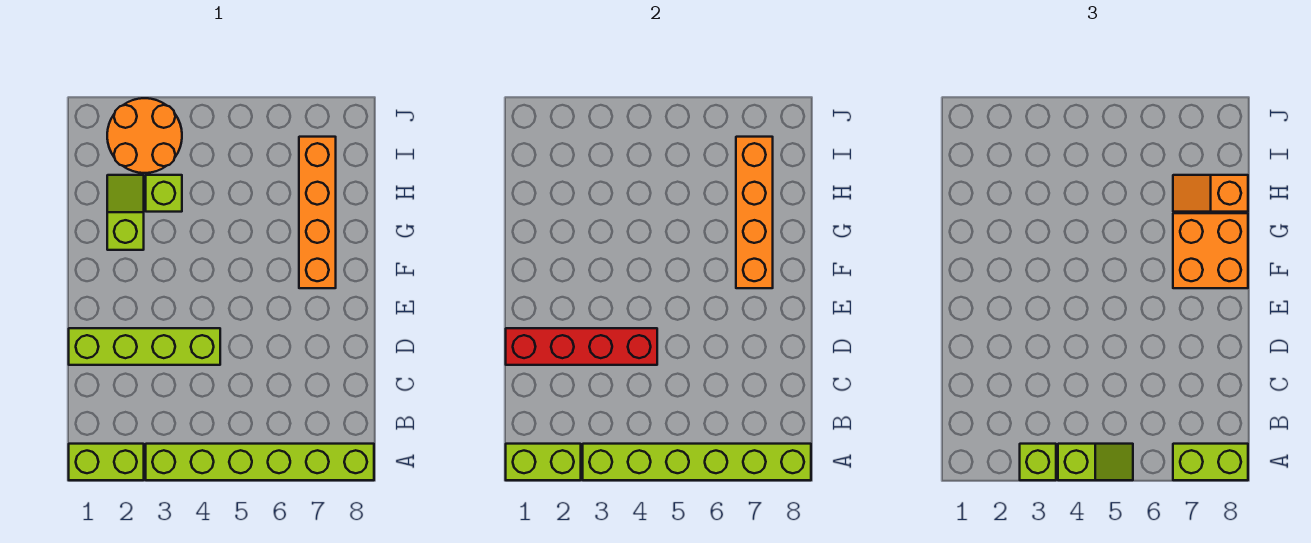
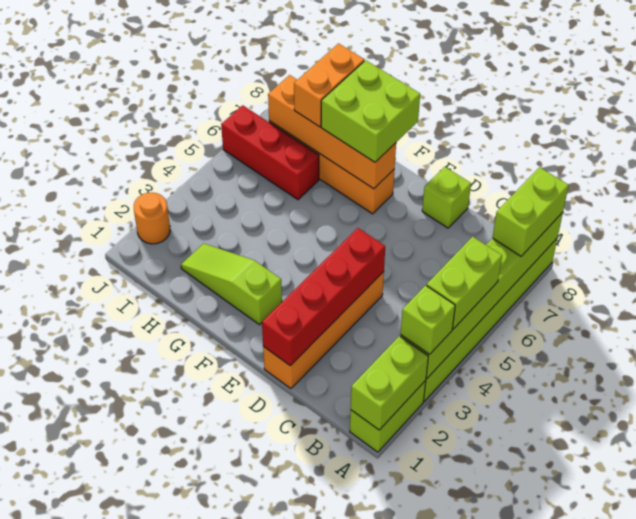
lime 1x2 slope [1058,444,1133,480] -> lime 1x2 brick [427,237,502,329]
lime 1x4 brick [69,328,220,365] -> orange 1x4 brick [263,272,384,389]
orange 2x2 brick [1173,213,1248,288] -> lime 2x2 brick [321,60,420,162]
lime 1x2 slope [107,175,144,250] -> lime 1x3 slope [181,243,282,325]
lime 1x1 brick [146,175,182,212] -> lime 1x1 brick moved to [422,167,471,228]
none -> red 1x3 brick [221,105,319,200]
orange 1x2 slope [1173,175,1248,212] -> orange 1x2 brick [294,43,364,127]
orange 2x2 round brick [107,98,182,173] -> orange 1x1 round brick [134,192,170,244]

